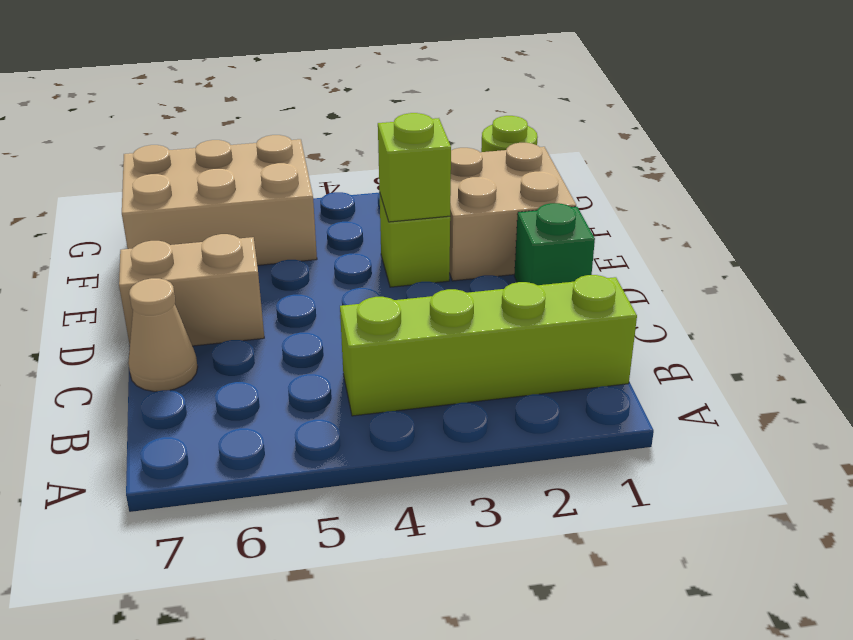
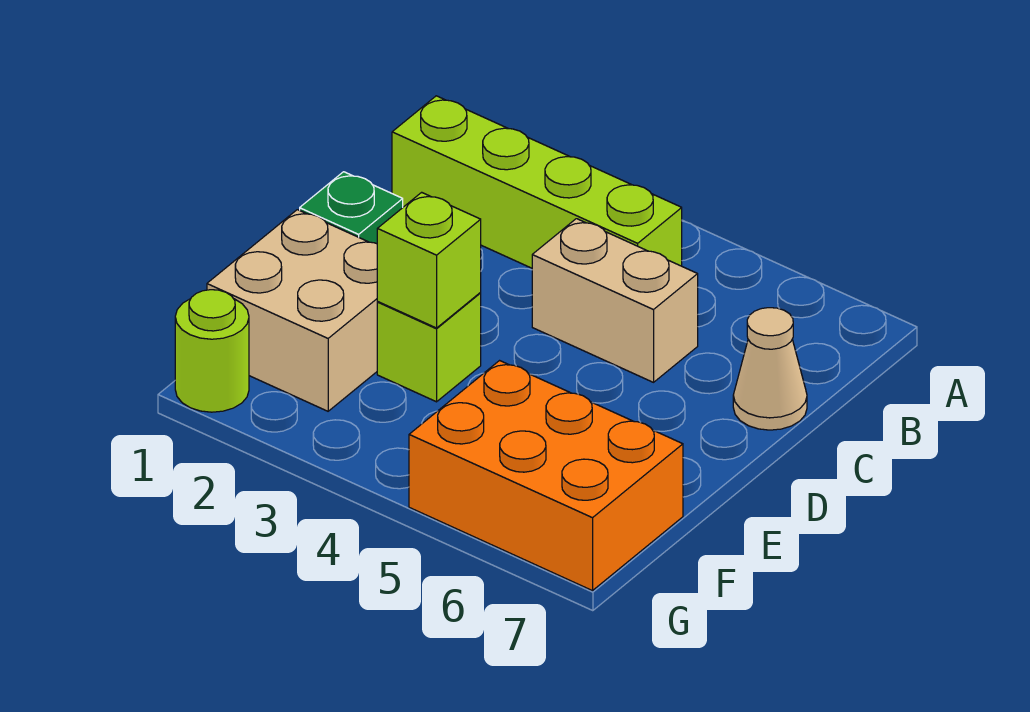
tan 1x2 brick [119,234,264,346] -> tan 1x2 brick moved to [532,219,698,382]
tan 2x3 brick [122,135,317,265] -> orange 2x3 brick [409,361,683,591]

